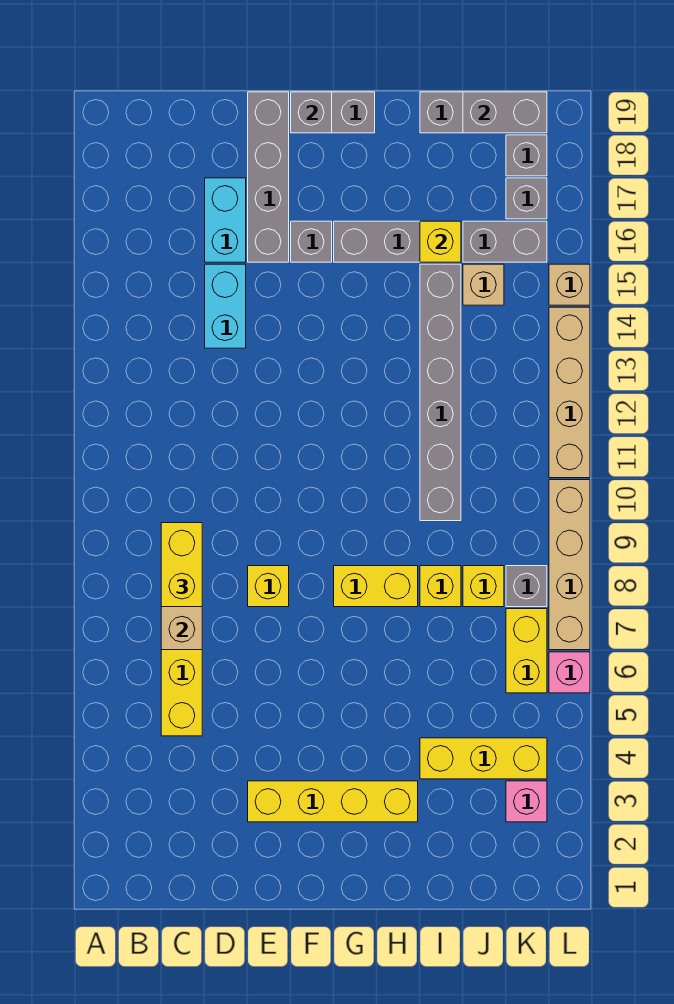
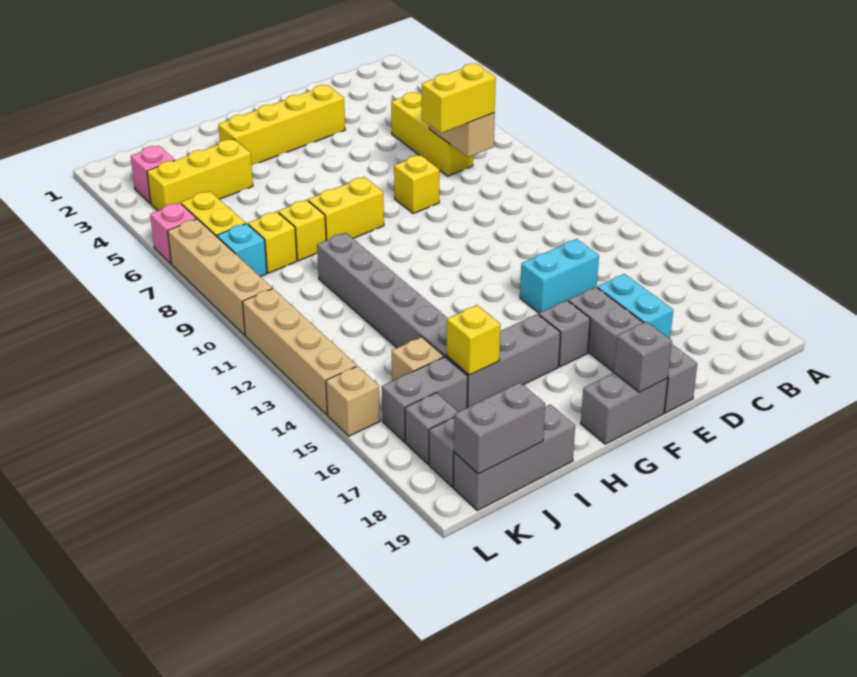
yellow 1x2 brick [161,523,202,607] -> yellow 1x2 brick turned to [422,64,496,133]
cyan 1x2 brick [205,264,246,348] -> cyan 1x2 brick turned to [520,239,599,313]
grey 1x1 brick [506,566,547,607] -> cyan 1x1 brick [217,224,267,277]

